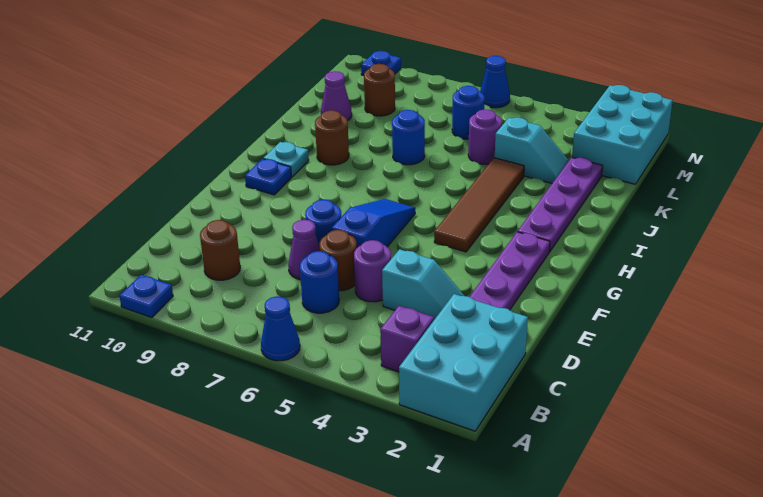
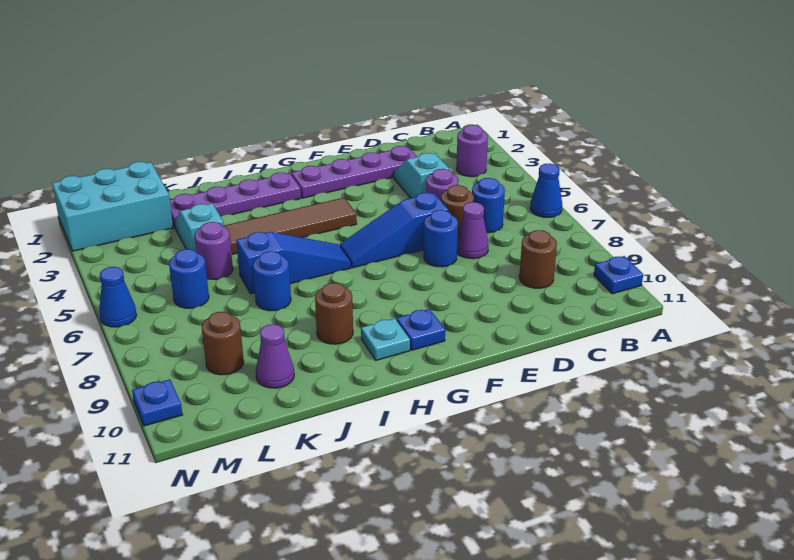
cyan 2x3 brick [399,294,528,431] -> none
purple 1x1 brick [380,306,434,372] -> purple 1x1 round brick [456,125,488,177]
none -> blue 1x3 slope [236,232,351,294]

